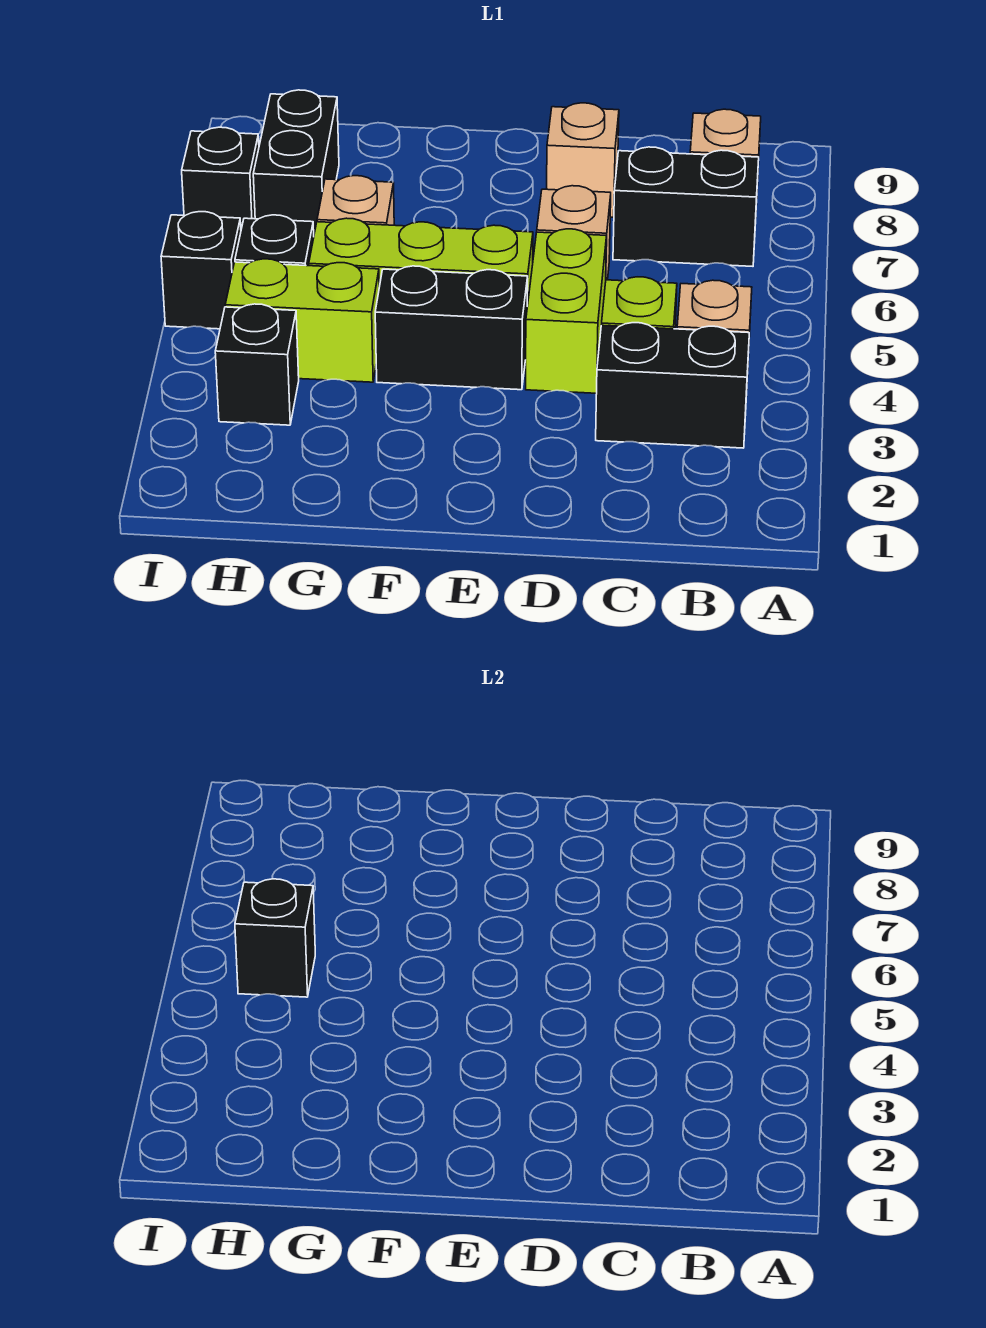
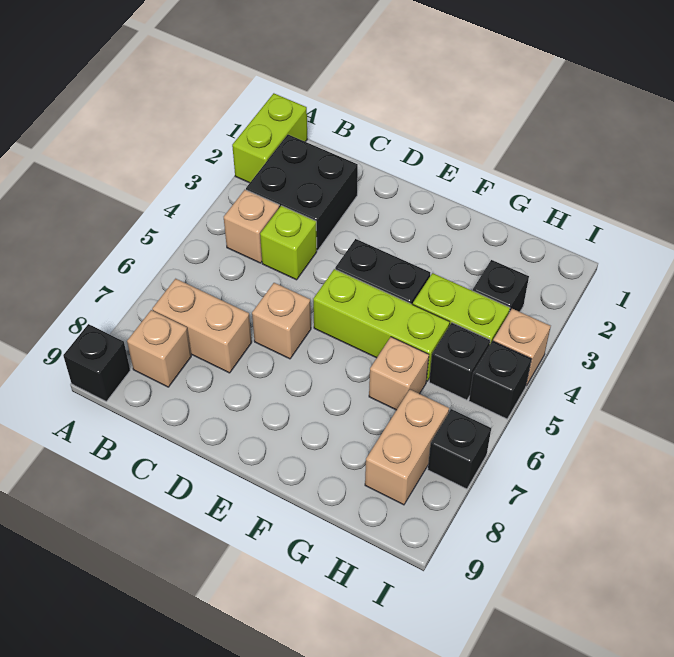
black 1x2 brick [596,323,749,448] -> black 2x2 brick [246,135,358,250]
black 1x2 brick [613,147,759,266] -> tan 1x2 brick [152,279,252,373]
lime 1x2 brick [526,229,607,393] -> lime 1x2 brick moved to [232,93,307,183]
tan 1x1 brick [547,103,619,217] -> tan 1x1 brick moved to [493,309,551,386]
black 1x1 brick [235,879,315,997] -> black 1x1 brick moved to [63,324,130,401]
black 1x2 brick [253,90,339,233] -> tan 1x2 brick [365,390,449,505]

